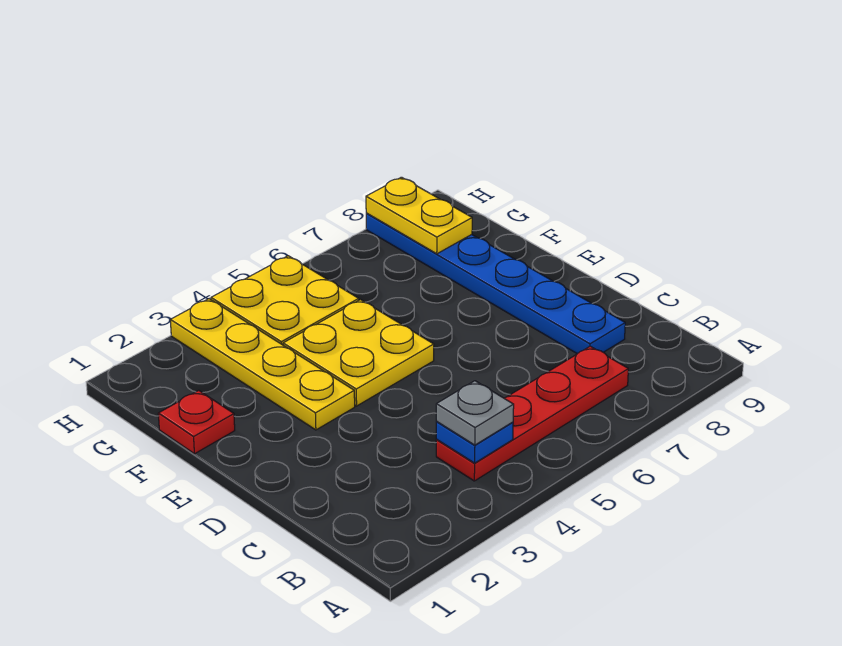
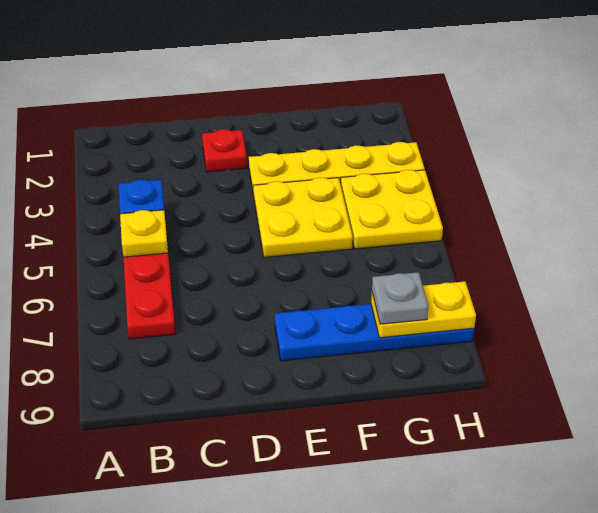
grey 1x1 plate [436,381,514,445] -> grey 1x1 plate moved to [372,272,428,324]
none -> yellow 1x1 plate [120,210,168,257]
blue 1x6 plate [366,214,625,354] -> blue 1x4 plate [275,304,474,361]
red 1x1 plate [158,390,235,454] -> red 1x1 plate moved to [202,129,247,172]

